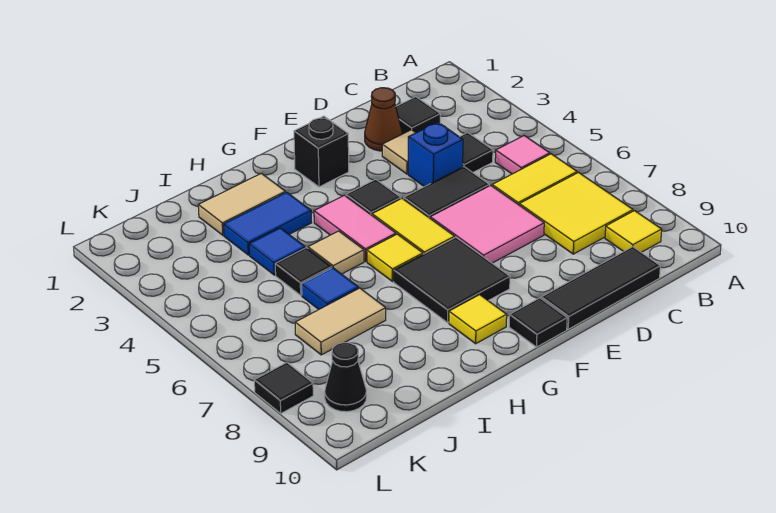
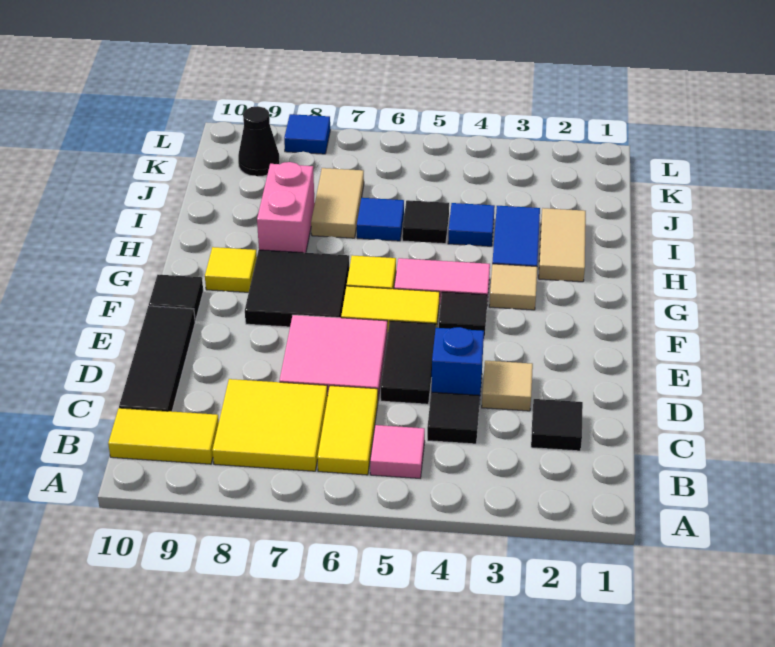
yellow 1x1 tile [605,211,662,252] -> yellow 1x2 tile [108,408,219,464]
brown 1x1 cone [365,88,402,151] -> none
black 1x1 brick [294,116,349,187] -> none
tan 1x1 tile [308,231,364,274] -> tan 1x1 tile moved to [489,264,537,310]
none -> pink 1x2 brick [257,162,315,253]
black 1x1 tile [254,362,313,413] -> blue 1x1 tile [284,114,330,154]

